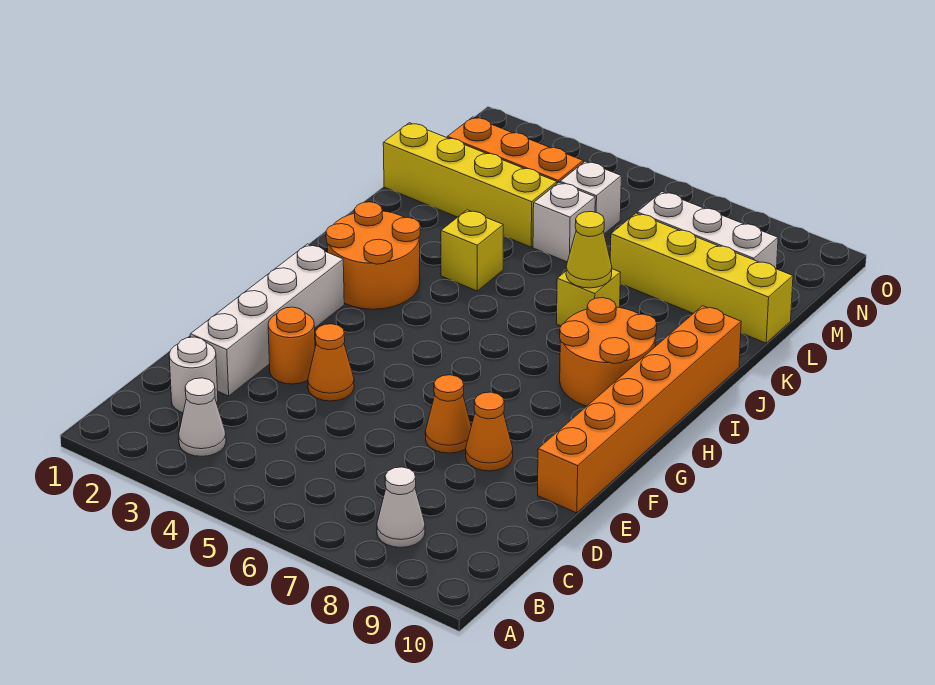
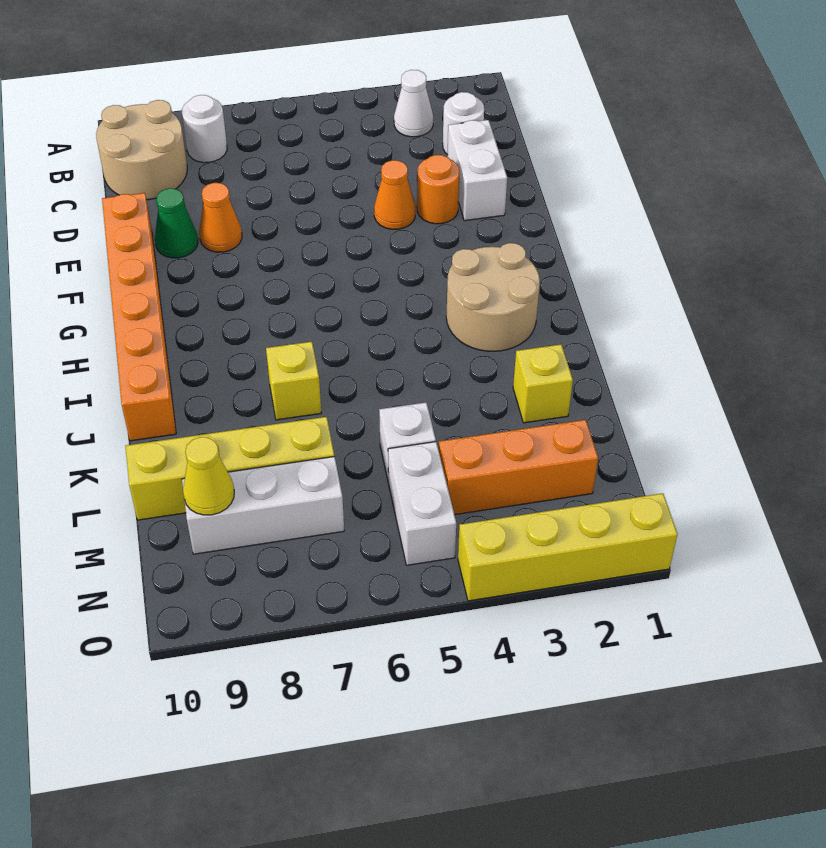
white 1x1 cone [377,467,425,547] -> white 1x1 round brick [182,95,227,163]
none -> tan 2x2 round brick [96,100,187,200]
white 1x4 brick [190,244,344,396] -> white 1x2 brick [448,120,507,221]
orange 1x1 cone [425,375,471,453] -> none
none -> green 1x1 cone [155,188,198,258]
orange 2x2 round brick [326,202,420,309] -> tan 2x2 round brick [446,243,540,351]
orange 2x2 round brick [560,298,657,406] -> none
yellow 1x1 brick [441,210,503,291] -> yellow 1x1 brick moved to [513,344,573,423]
yellow 1x1 cone [566,212,612,288] -> yellow 1x1 cone moved to [183,437,234,515]
yellow 1x4 brick [383,123,557,247] -> yellow 1x4 brick moved to [458,493,678,601]
white 1x1 brick [560,161,621,234] -> white 1x2 brick [388,442,456,565]

